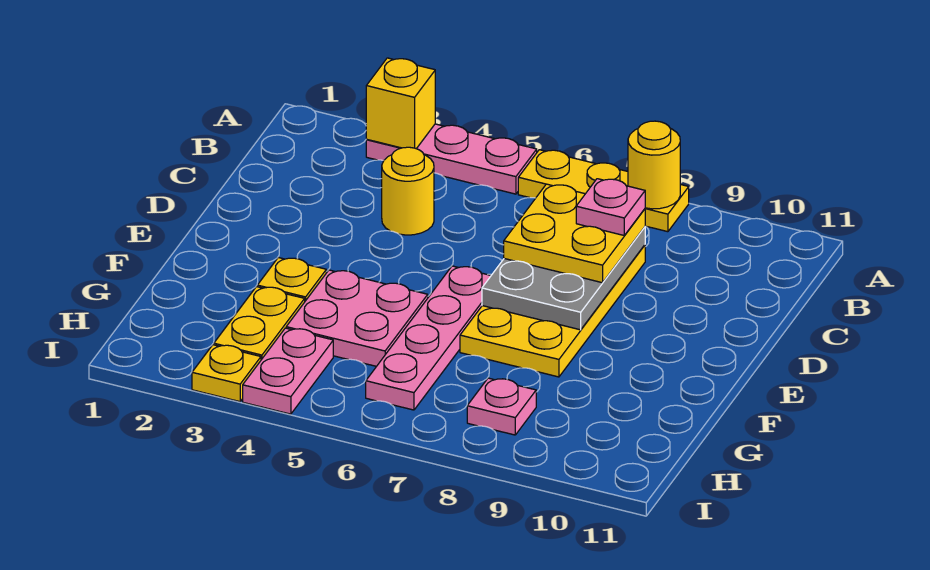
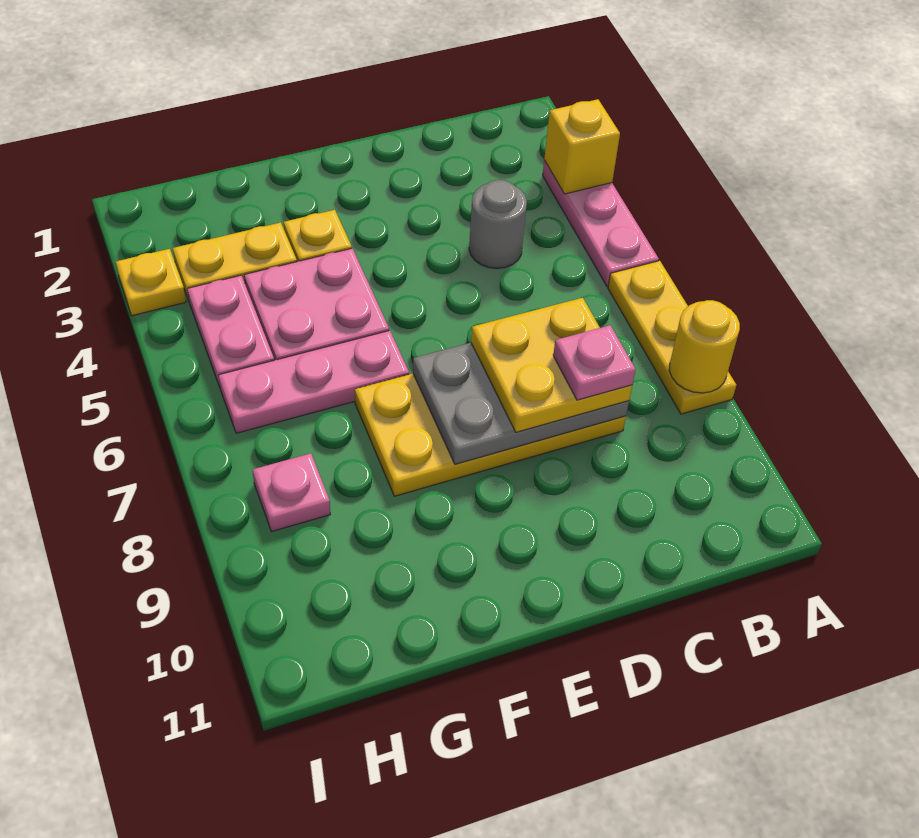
yellow 1x1 round brick [382,147,434,235] -> grey 1x1 round brick [469,180,527,268]
pink 1x4 plate [366,266,491,410] -> pink 1x3 plate [218,331,409,433]
pink 1x2 plate [243,328,333,414] -> pink 1x2 plate turned to [187,275,274,387]

